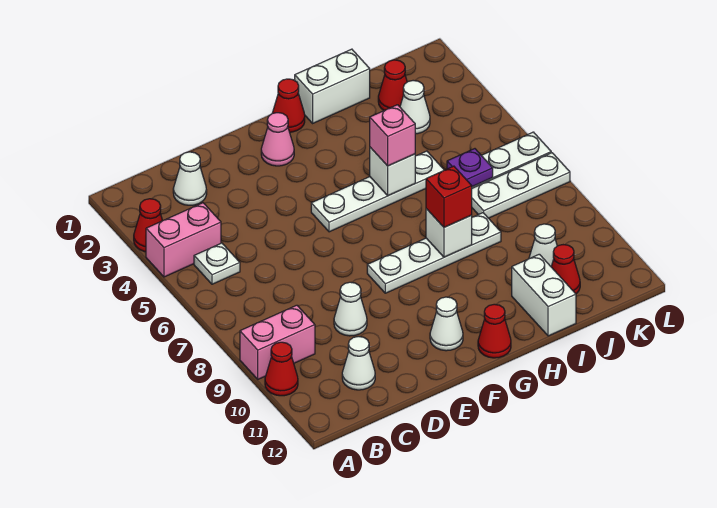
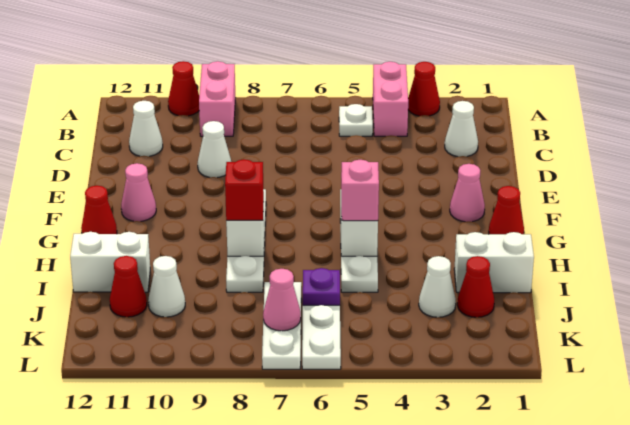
white 1x1 cone [430,297,463,351] -> pink 1x1 cone [121,163,156,221]
white 1x2 brick [295,49,370,123] -> white 1x2 brick turned to [454,232,534,293]
none -> pink 1x1 cone [263,269,301,331]

